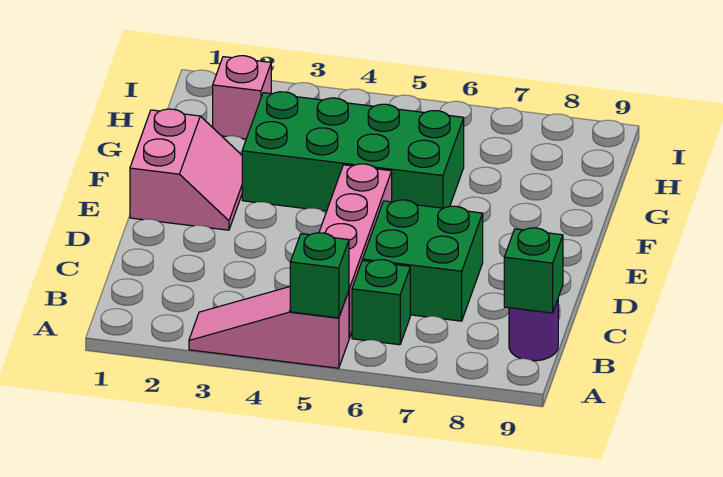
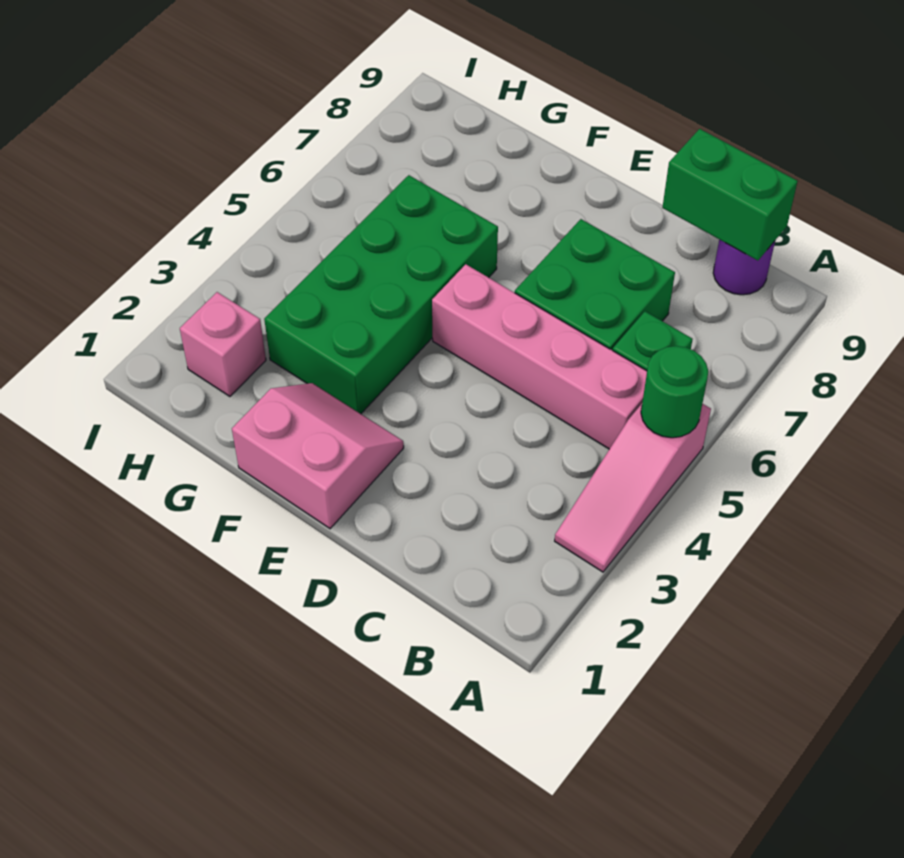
green 1x1 brick [290,233,349,318] -> green 1x1 round brick [641,346,708,438]
green 1x1 brick [504,228,563,313] -> green 1x2 brick [662,129,798,260]

